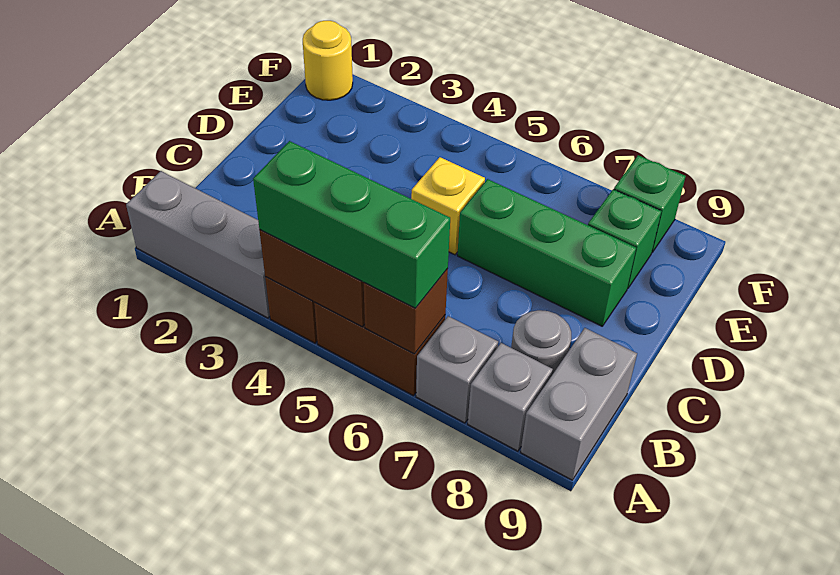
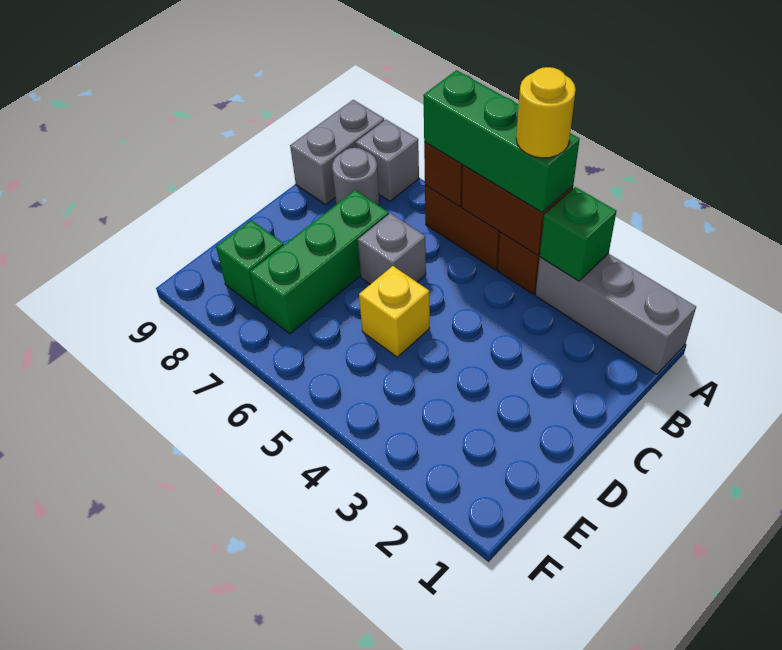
grey 1x1 brick [416,316,498,423] -> grey 1x1 brick moved to [358,213,426,284]
green 1x3 brick [457,179,636,326] -> green 1x3 brick turned to [250,190,389,334]
yellow 1x1 round brick [303,21,353,100] -> yellow 1x1 round brick moved to [516,67,576,158]
green 1x1 brick [614,155,686,252] -> green 1x1 brick moved to [540,187,616,281]

